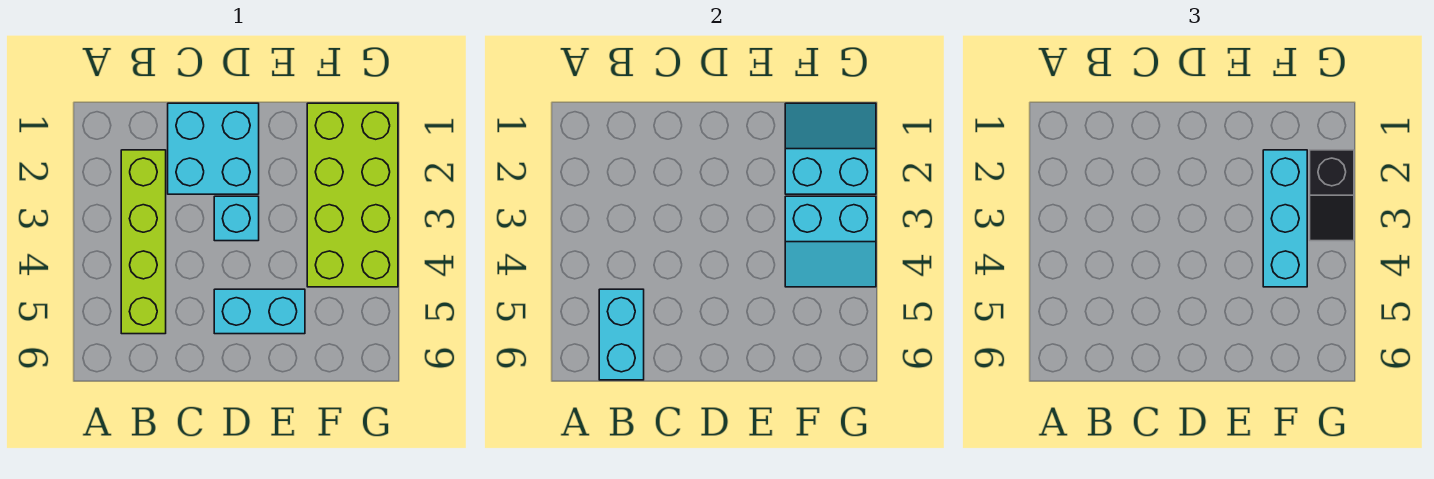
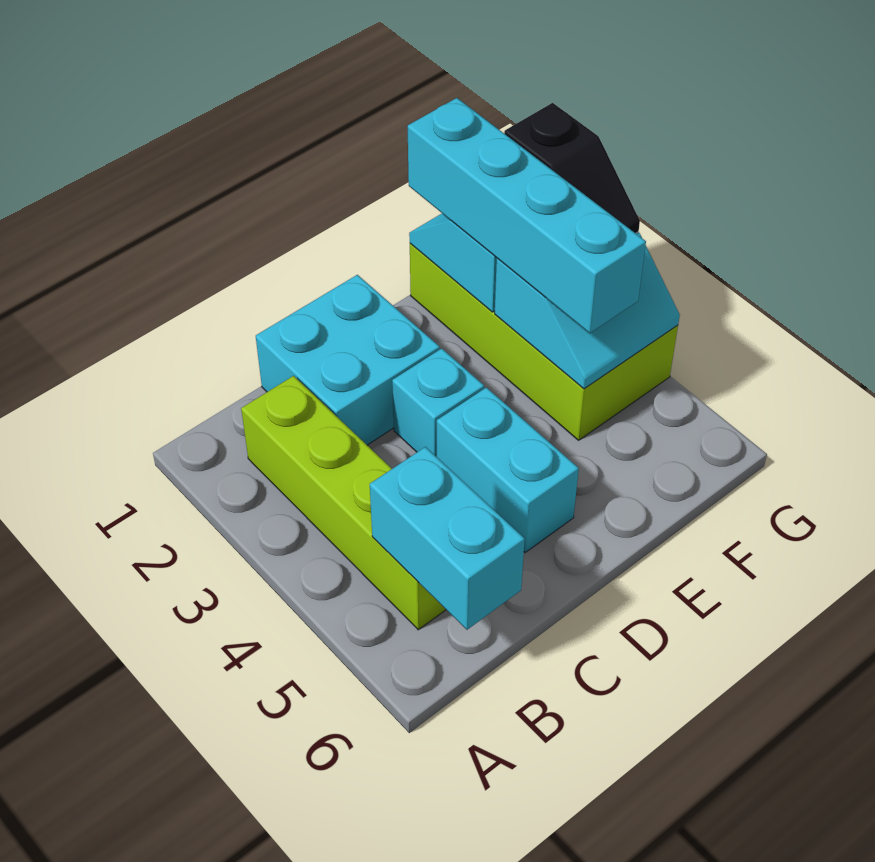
cyan 1x2 brick [214,289,305,334] -> cyan 1x2 brick turned to [437,387,579,552]
cyan 1x3 brick [1263,150,1307,287] -> cyan 1x4 brick [408,98,646,333]

